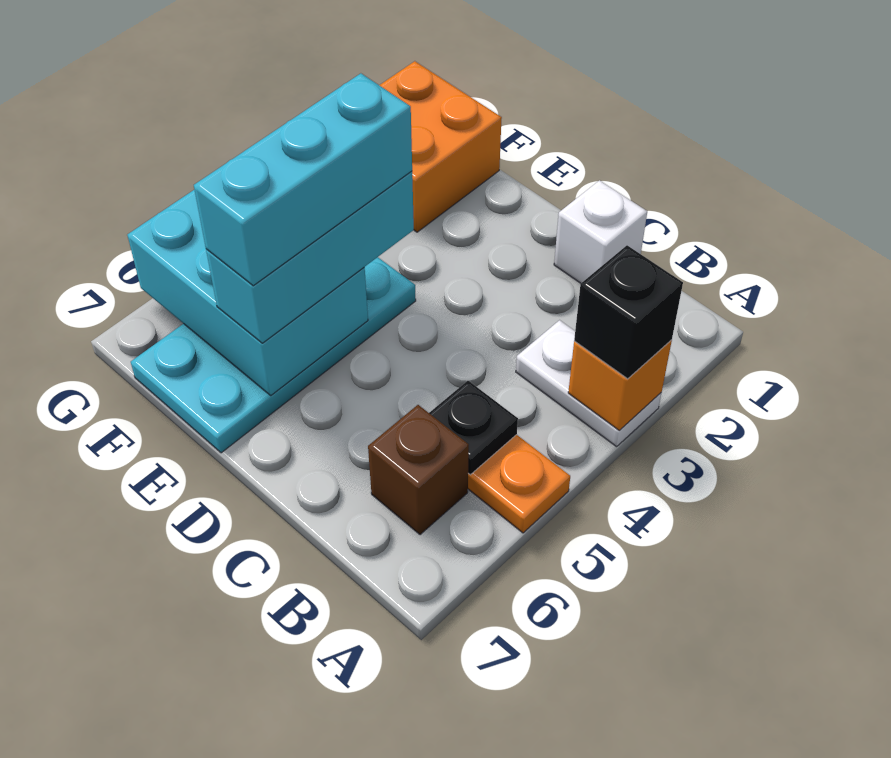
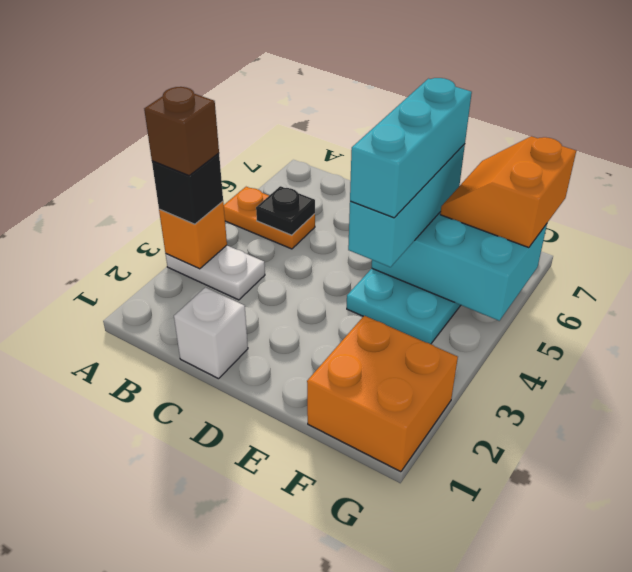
brown 1x1 brick [368,405,469,535] -> brown 1x1 brick moved to [144,87,219,175]
none -> orange 2x2 slope [440,136,576,248]

